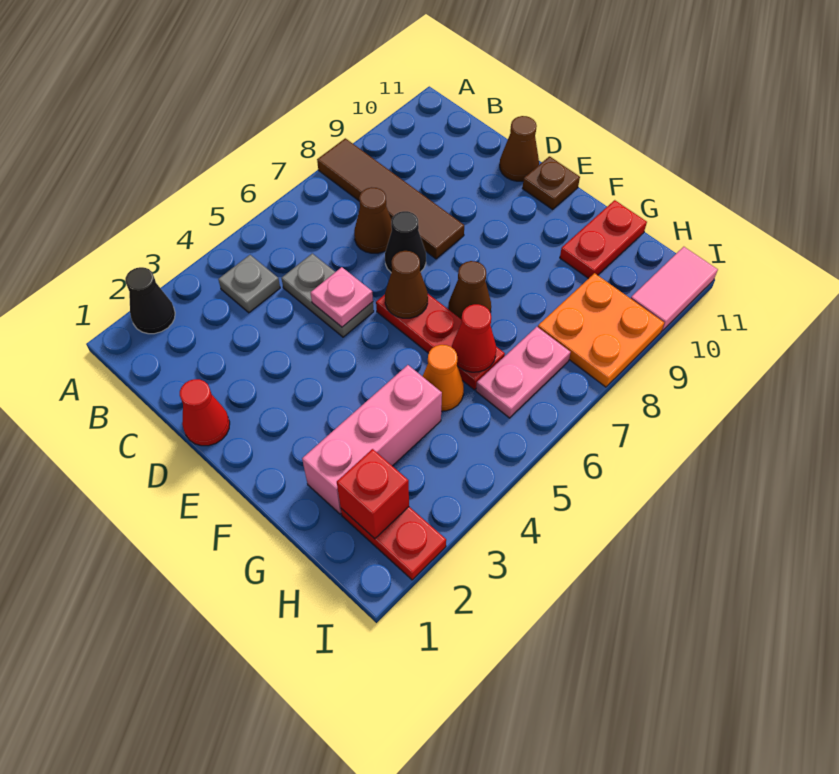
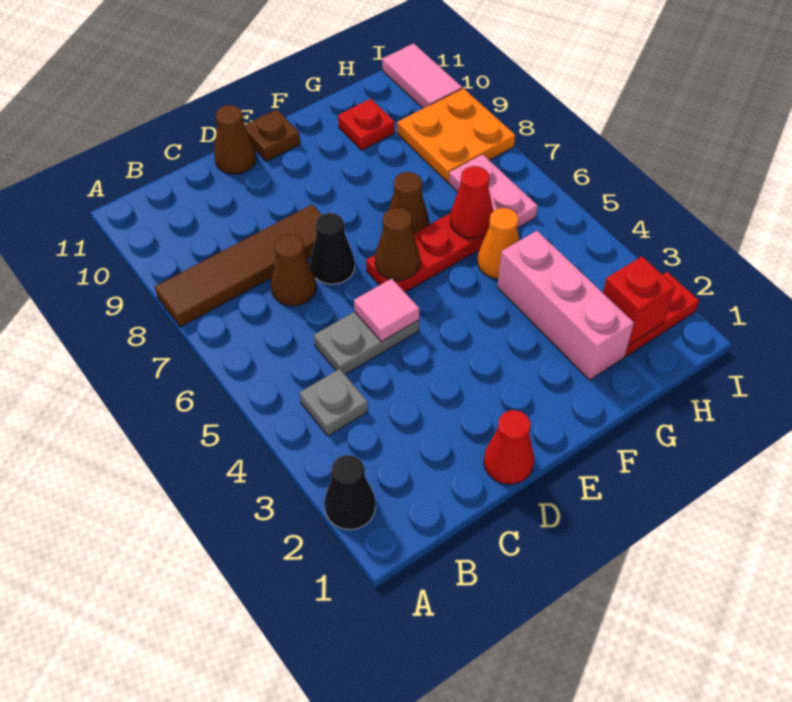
pink 1x1 plate [311,267,373,327] -> pink 1x1 tile [354,279,419,342]
red 1x2 plate [560,200,647,279] -> red 1x1 plate [338,99,395,150]

